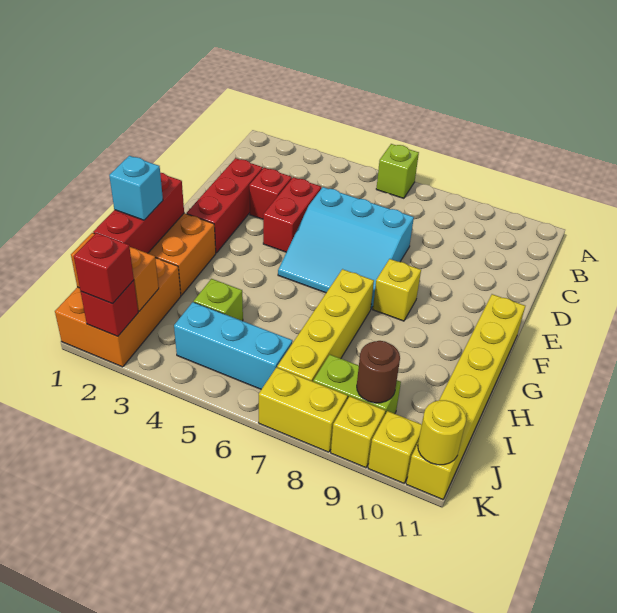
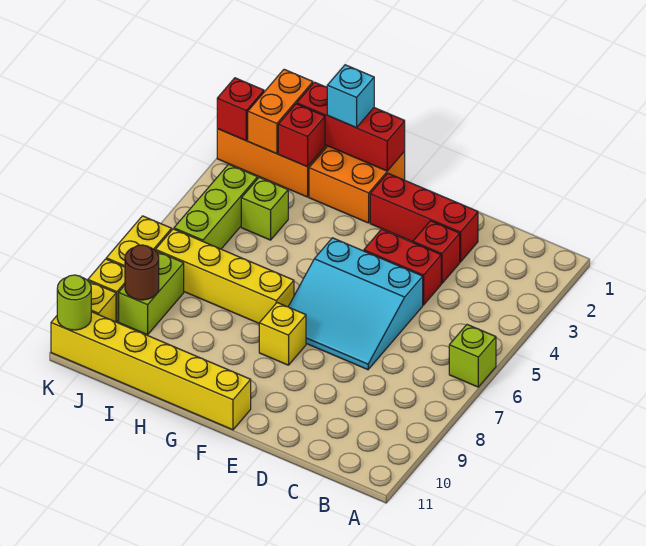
cyan 3x3 slope [278,187,414,309] -> cyan 3x3 slope turned to [288,238,423,370]
cyan 1x3 brick [174,302,292,389] -> lime 1x3 brick [174,164,258,249]
red 1x1 brick [74,233,134,304] -> red 1x1 brick moved to [278,104,325,167]
yellow 1x1 round brick [418,400,466,465] -> lime 1x1 round brick [57,275,91,330]

